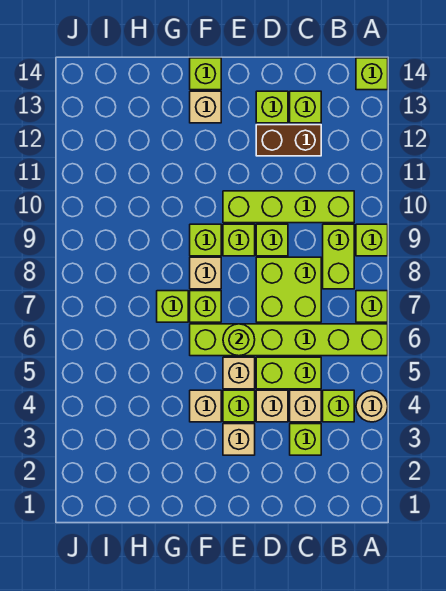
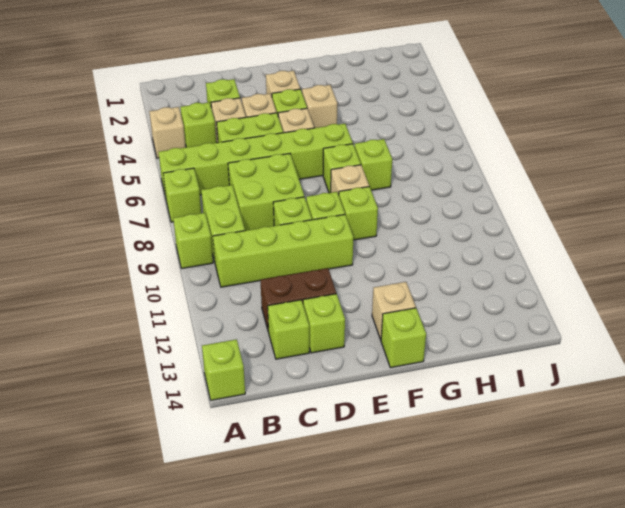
tan 1x1 round brick [356,391,388,422] -> tan 1x1 brick [149,107,186,158]
lime 1x1 round brick [223,324,255,356] -> none

